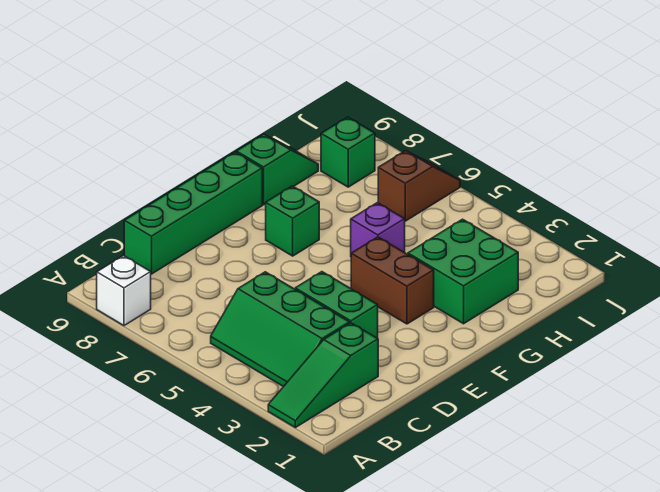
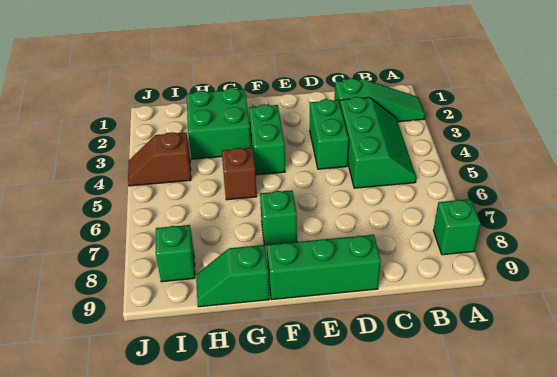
white 1x1 brick [97,256,151,326] -> green 1x1 brick [433,199,481,255]
green 1x4 brick [124,152,262,274] -> green 1x3 brick [267,235,381,299]
brown 1x2 brick [351,237,434,324] -> green 1x2 brick [249,104,285,175]
purple 1x1 brick [351,203,405,253] -> brown 1x1 brick [222,148,257,200]
brown 1x2 slope [378,151,460,221] -> brown 1x2 slope moved to [128,132,191,186]

